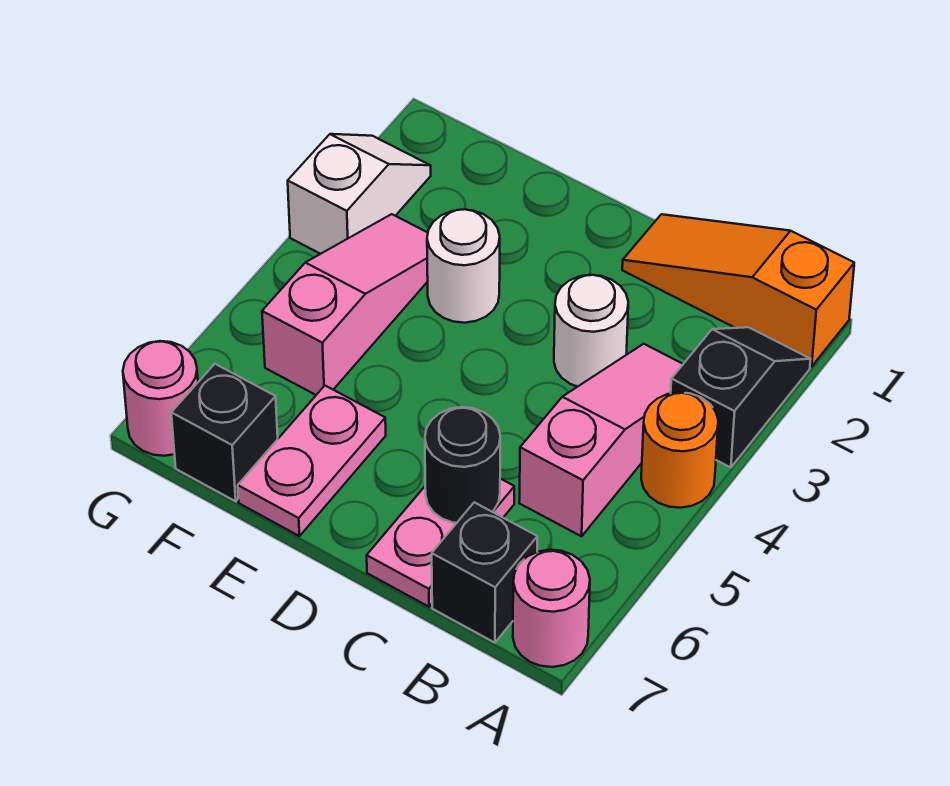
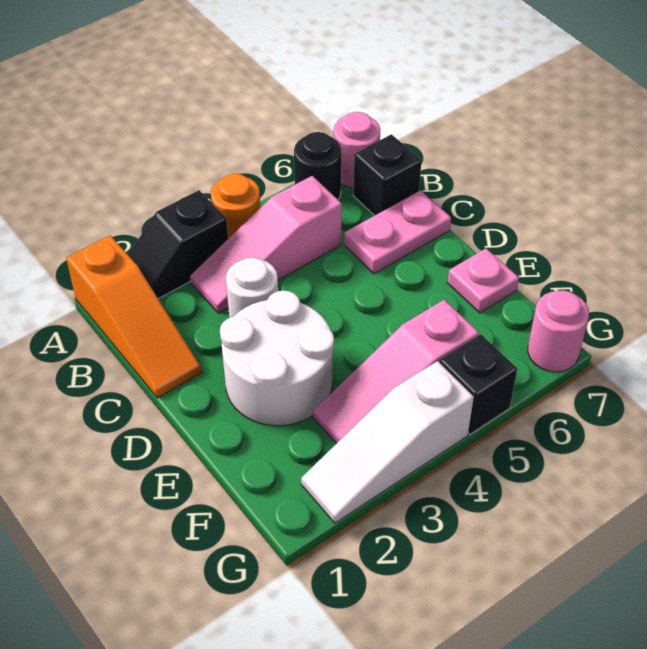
black 1x1 round brick [425,407,500,523] -> black 1x1 round brick moved to [294,132,341,199]
white 1x1 round brick [427,209,500,323] -> white 2x2 round brick [220,291,334,426]
pink 1x2 plate [238,386,386,536] -> pink 1x1 plate [448,249,519,313]
black 1x1 brick [171,364,278,501] -> black 1x1 brick moved to [439,334,517,434]
white 1x2 slope [288,134,431,254] -> white 1x3 slope [301,361,474,523]

